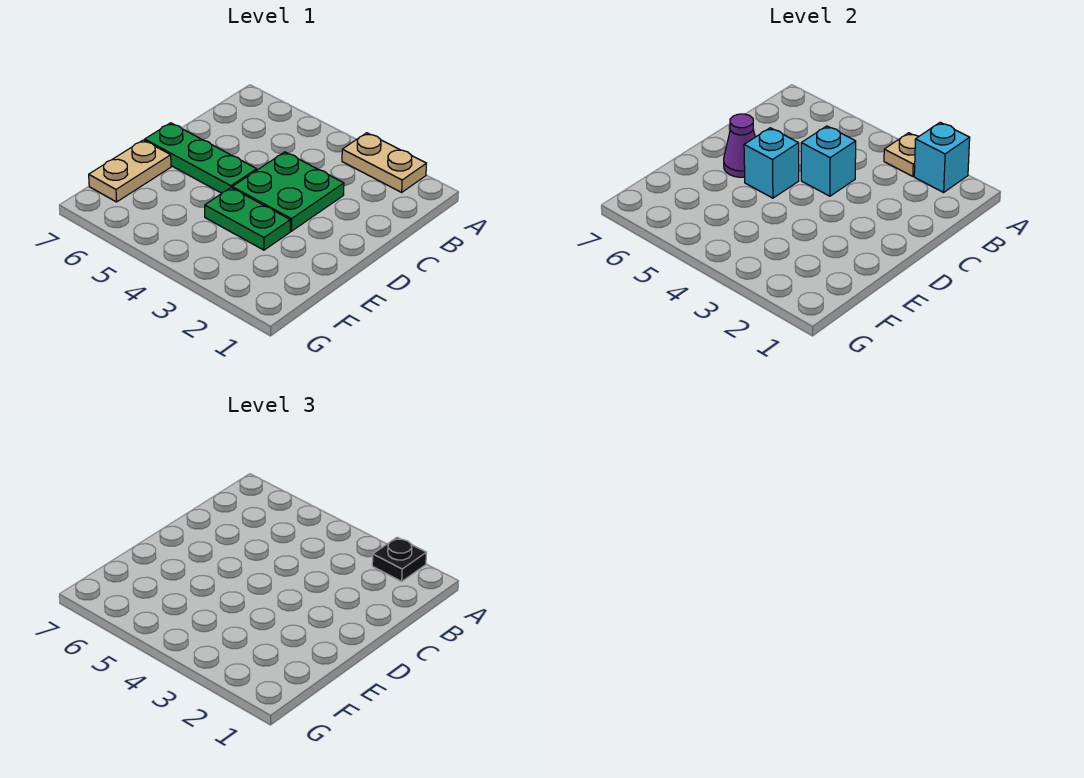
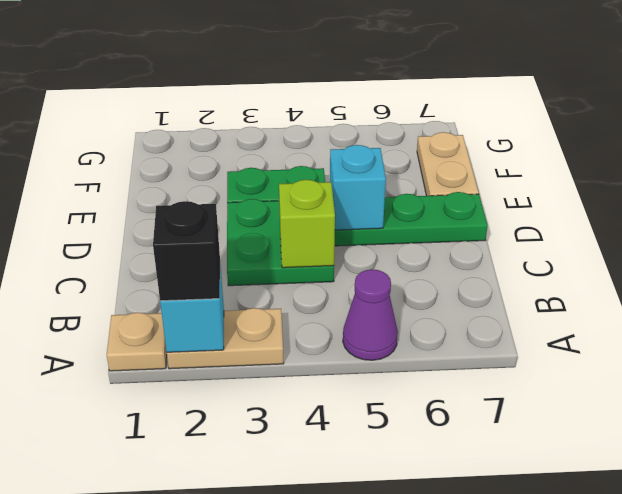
black 1x1 plate [372,537,426,581] -> black 1x1 brick [153,201,220,301]
tan 1x1 plate [884,133,919,176] -> tan 1x1 plate moved to [107,312,167,371]
cyan 1x1 brick [801,126,856,196] -> lime 1x1 brick [279,180,335,268]
purple 1x1 cone [724,114,755,177] -> purple 1x1 cone moved to [343,269,398,360]

